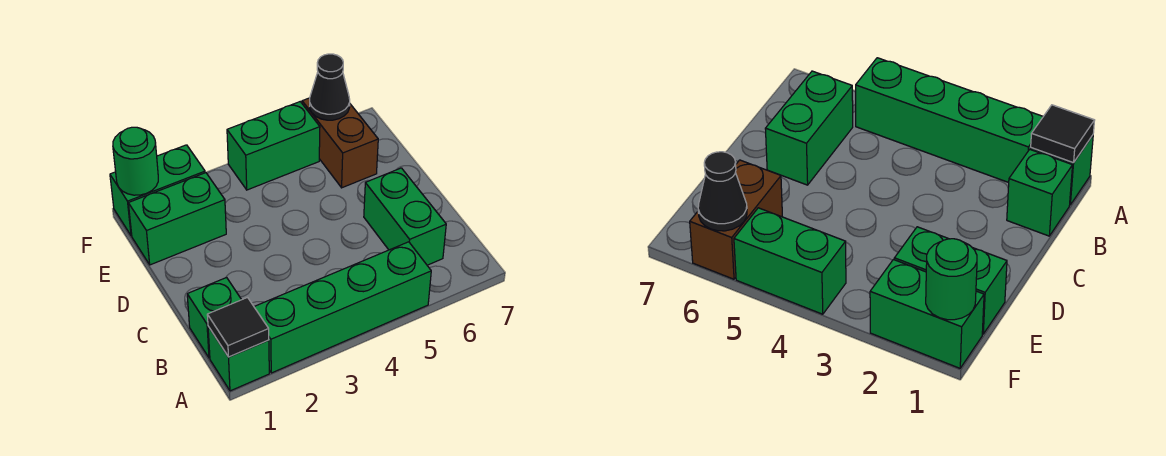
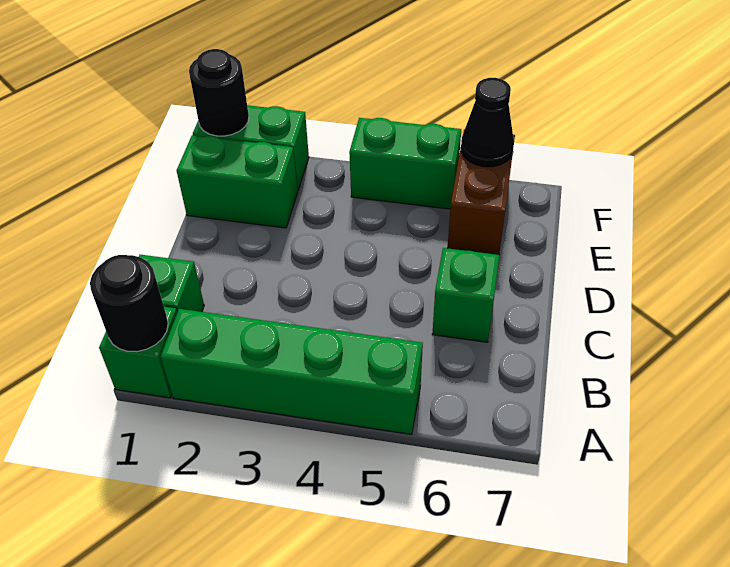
black 1x1 tile [207,298,269,357] -> black 1x1 round brick [90,255,168,352]
green 1x2 brick [364,168,446,265] -> green 1x1 brick [432,248,500,342]
green 1x1 round brick [113,127,158,195] -> black 1x1 round brick [189,49,249,136]

